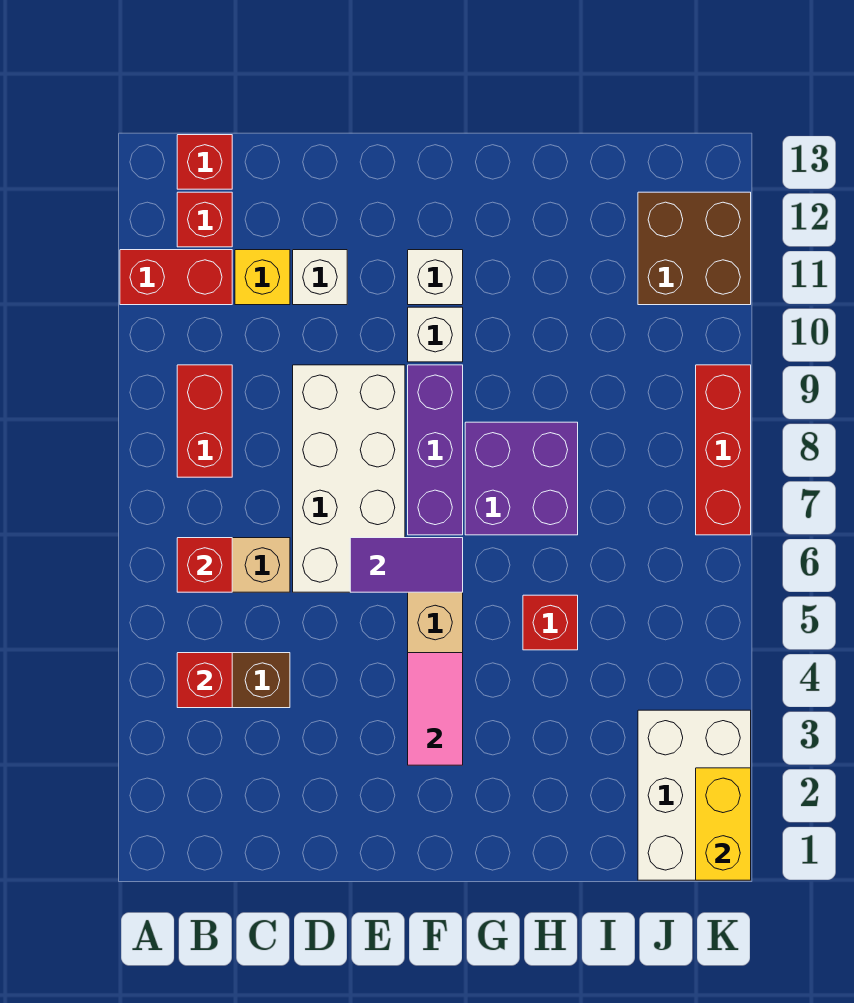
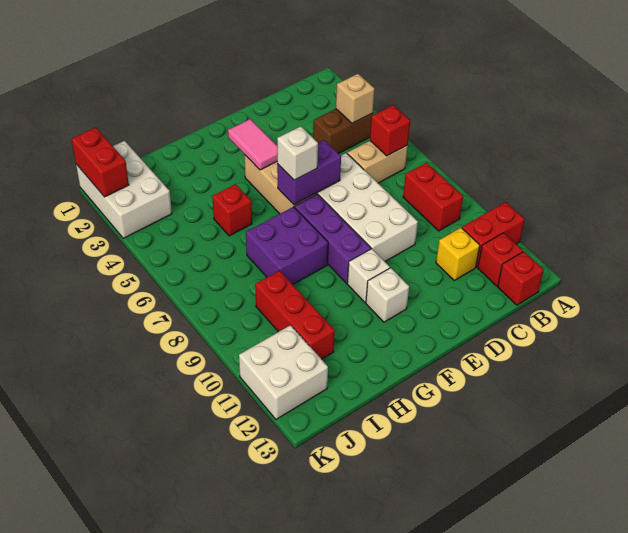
red 1x1 brick [177,653,232,708] -> tan 1x1 brick [336,74,375,123]
white 1x1 brick [293,250,347,305] -> white 1x1 brick moved to [277,126,318,180]
purple 1x2 tile [350,538,463,592] -> purple 1x2 brick [277,140,341,205]
brown 2x2 brick [638,192,751,305] -> white 2x2 brick [239,325,328,419]
yellow 1x2 brick [696,768,751,880] -> red 1x2 brick [72,128,129,197]
red 1x3 brick [696,365,751,535] -> red 1x3 brick moved to [255,271,335,359]

